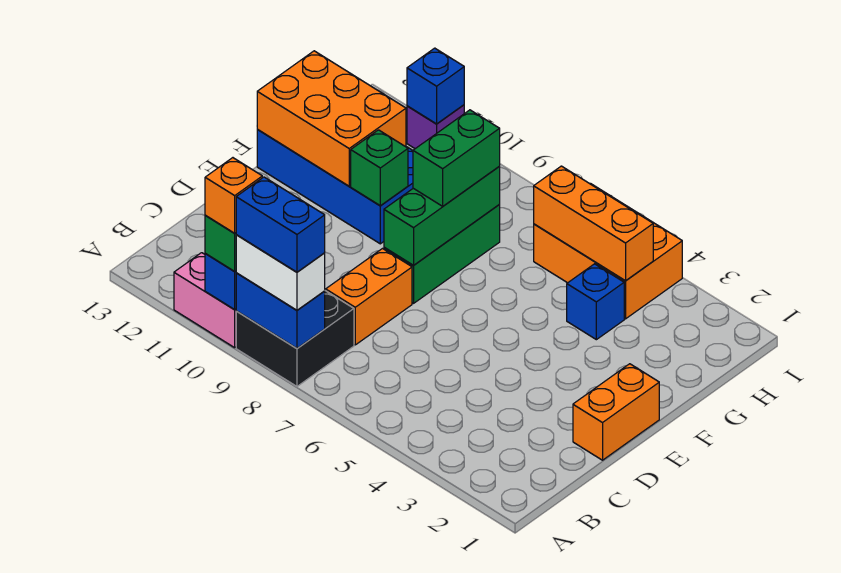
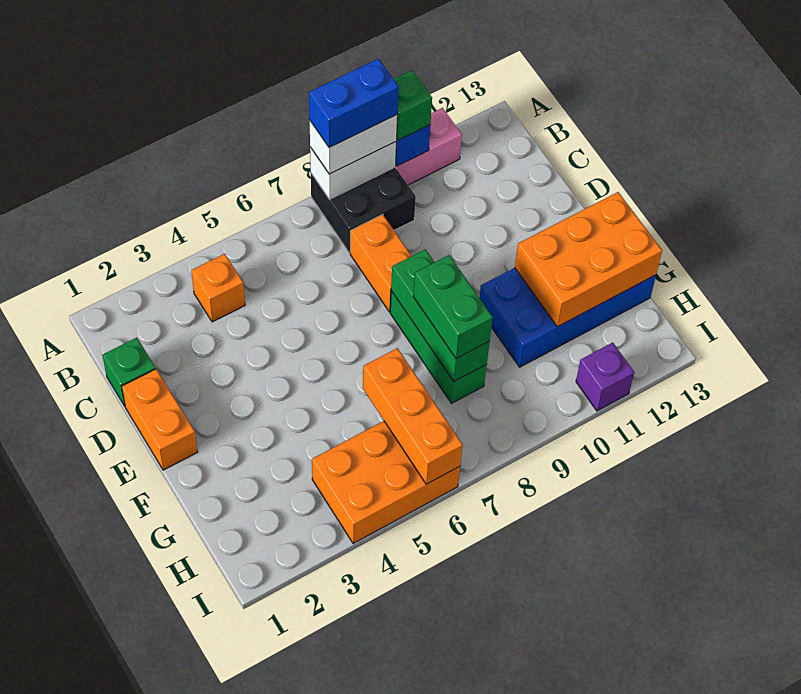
blue 1x2 brick [236,273,325,348] -> white 1x2 brick [310,142,396,199]
orange 1x1 brick [205,158,262,233] -> orange 1x1 brick moved to [191,254,245,322]
green 1x1 brick [351,130,408,206] -> green 1x1 brick moved to [103,338,156,406]
blue 1x1 brick [567,264,624,340] -> none
orange 1x3 brick [534,166,653,281] -> orange 1x3 brick turned to [363,348,463,484]
blue 1x1 brick [407,48,464,124] -> none

